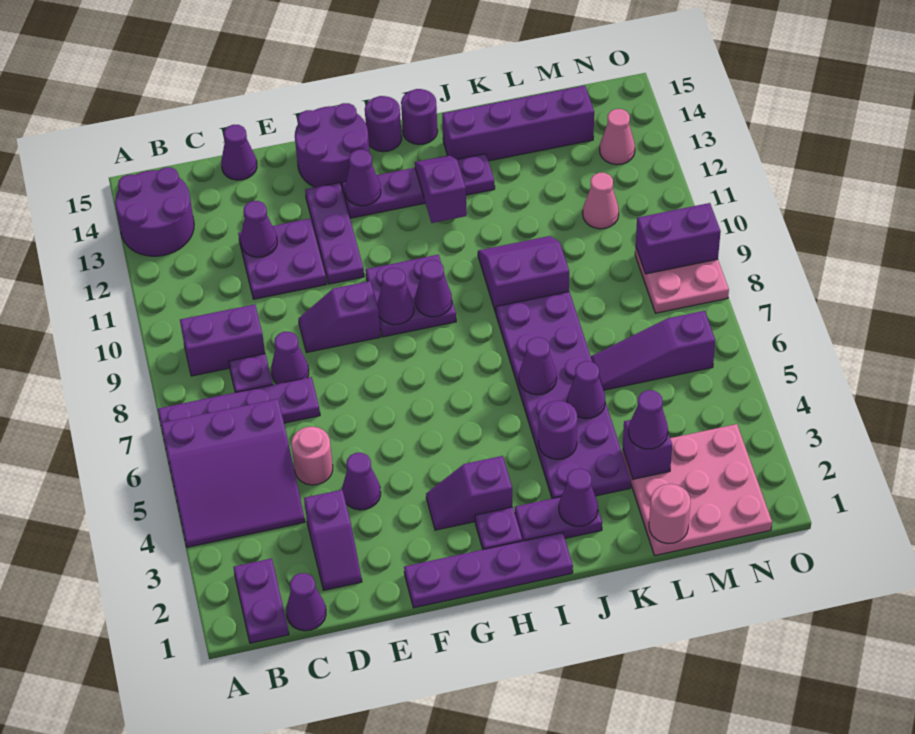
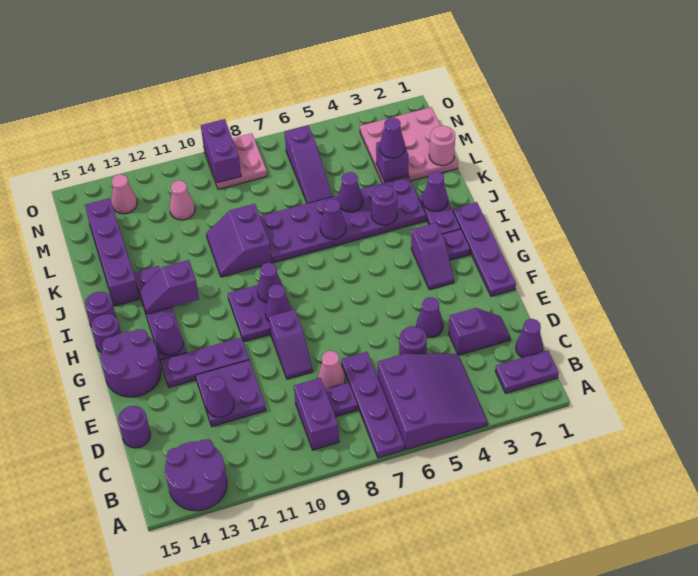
pink 1x1 round brick [291,427,333,485] -> purple 1x1 round brick [399,326,427,355]
purple 1x1 cone [271,332,309,384] -> pink 1x1 cone [318,351,345,389]
purple 1x1 cone [221,125,257,180] -> purple 1x1 round brick [118,406,150,448]

